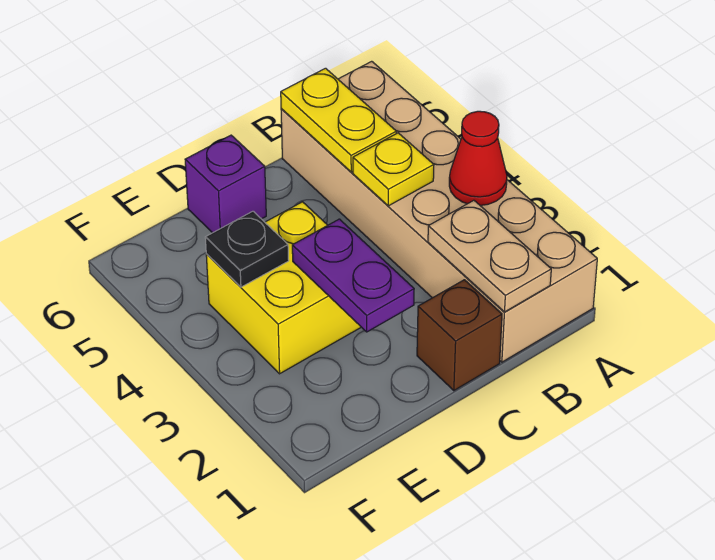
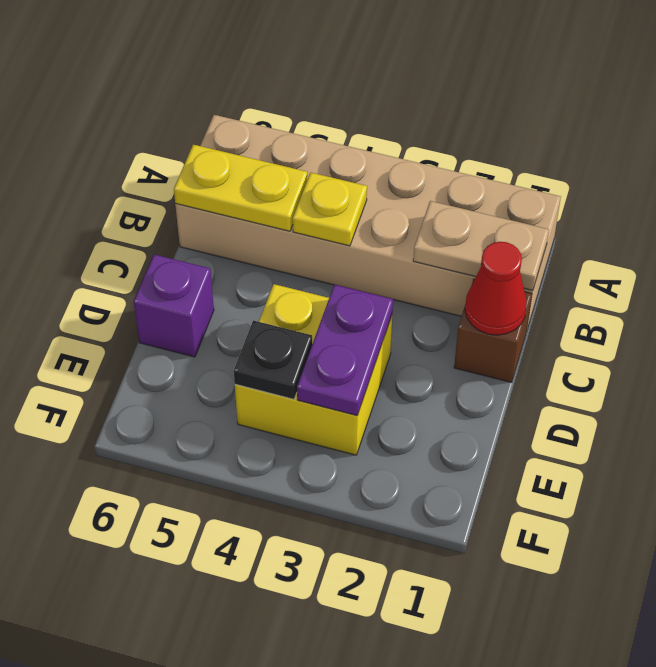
red 1x1 cone [449,111,507,205] -> red 1x1 cone moved to [465,242,527,335]
purple 1x2 plate [292,219,414,332] -> purple 1x2 plate turned to [297,285,393,416]

